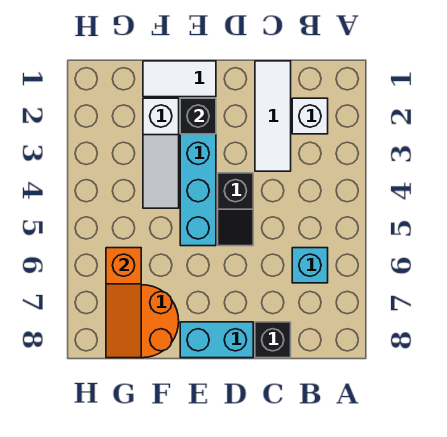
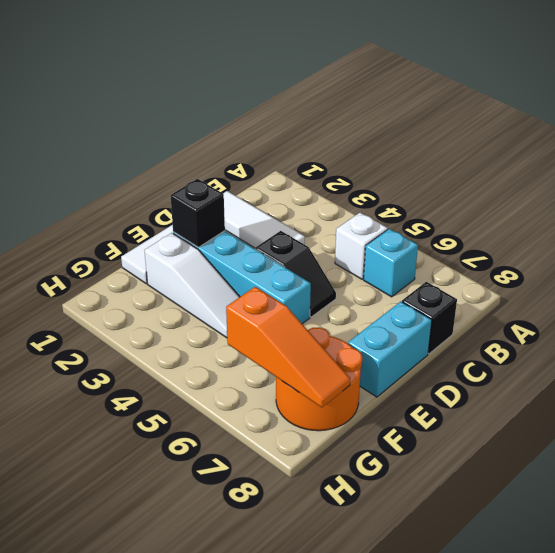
white 1x1 brick [292,98,328,134] -> white 1x1 brick moved to [335,213,388,279]

